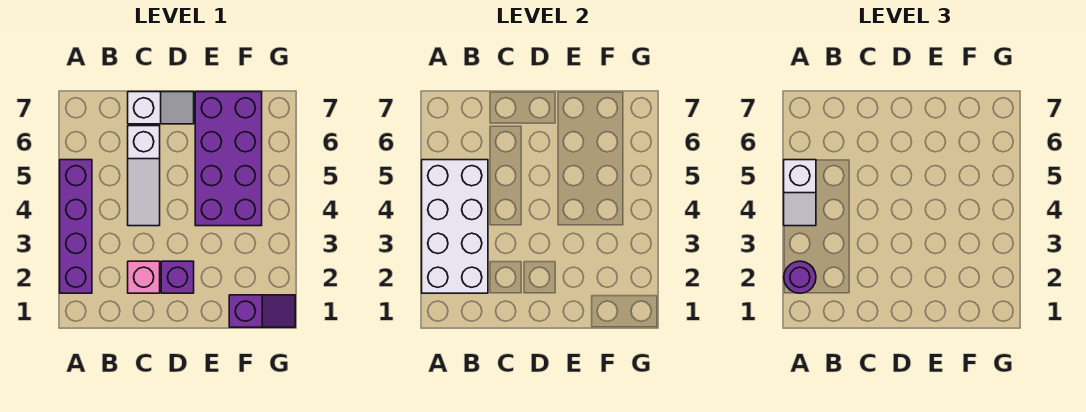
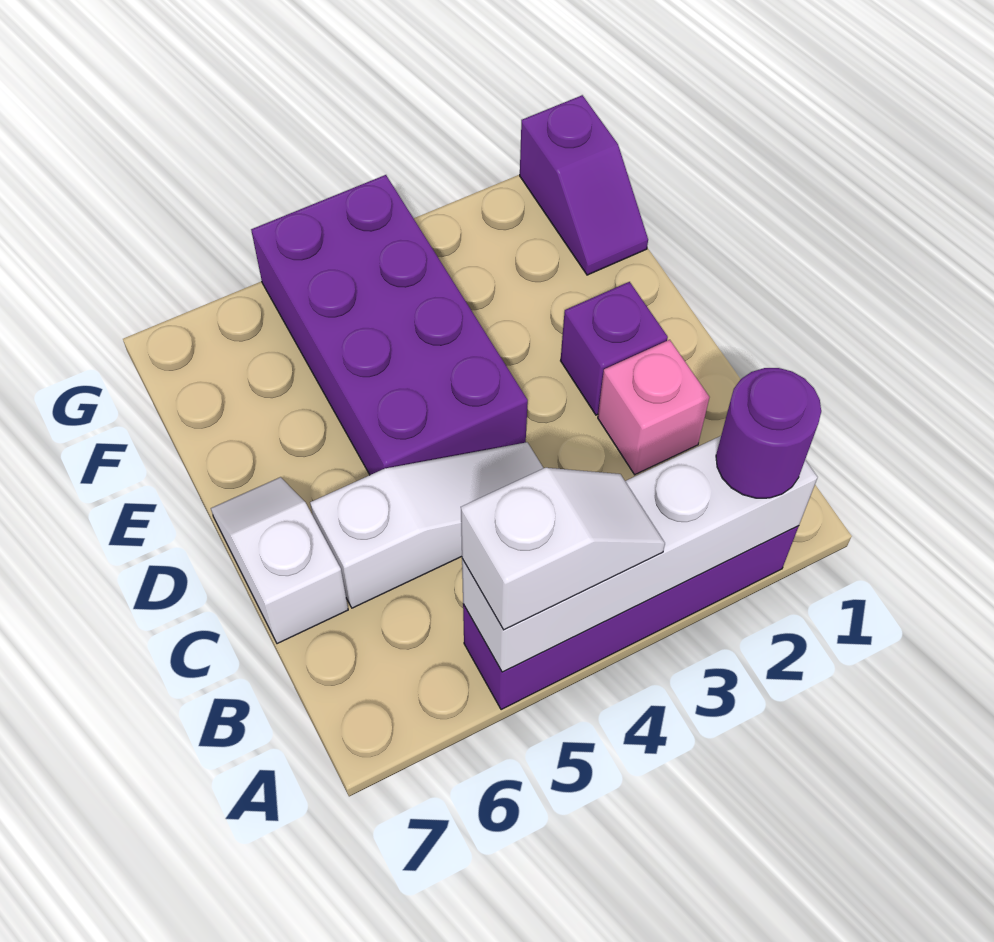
white 2x4 brick [422,160,488,293] -> white 1x4 brick [462,436,818,672]
purple 2x4 brick [195,92,262,226] -> purple 2x4 brick turned to [251,175,528,475]
purple 1x2 slope [229,295,295,327] -> purple 1x2 slope turned to [520,95,648,275]

